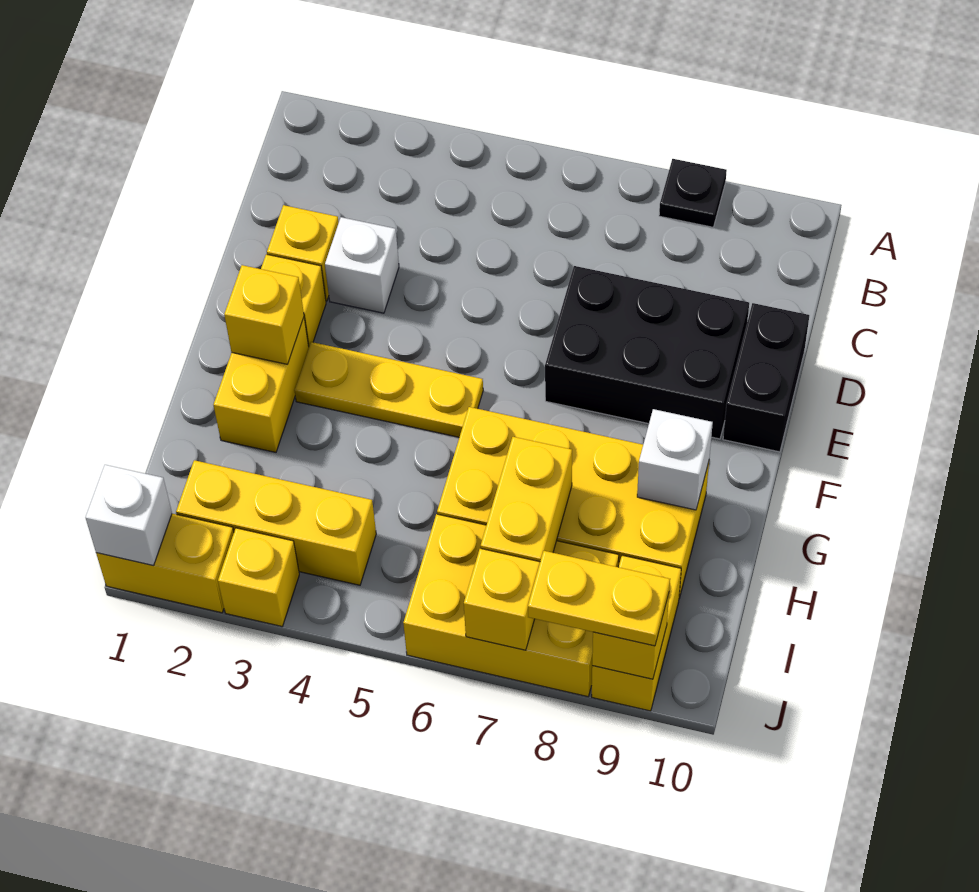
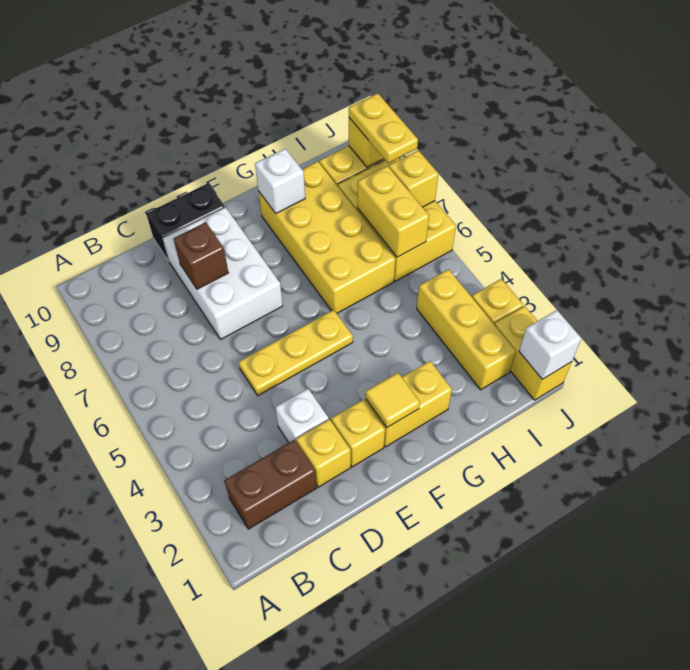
black 1x1 plate [659,159,727,227] -> none
none -> brown 1x2 brick [224,440,317,529]
black 2x3 brick [545,266,749,439] -> white 2x3 brick [163,207,283,339]
none -> brown 1x1 brick [173,222,228,289]
yellow 1x1 brick [224,265,304,364] -> yellow 1x1 tile [365,373,420,427]
yellow 1x3 plate [294,342,483,437] -> yellow 1x3 plate turned to [239,310,353,396]
yellow 1x2 brick [481,437,572,562] -> yellow 1x2 brick turned to [357,166,429,257]

